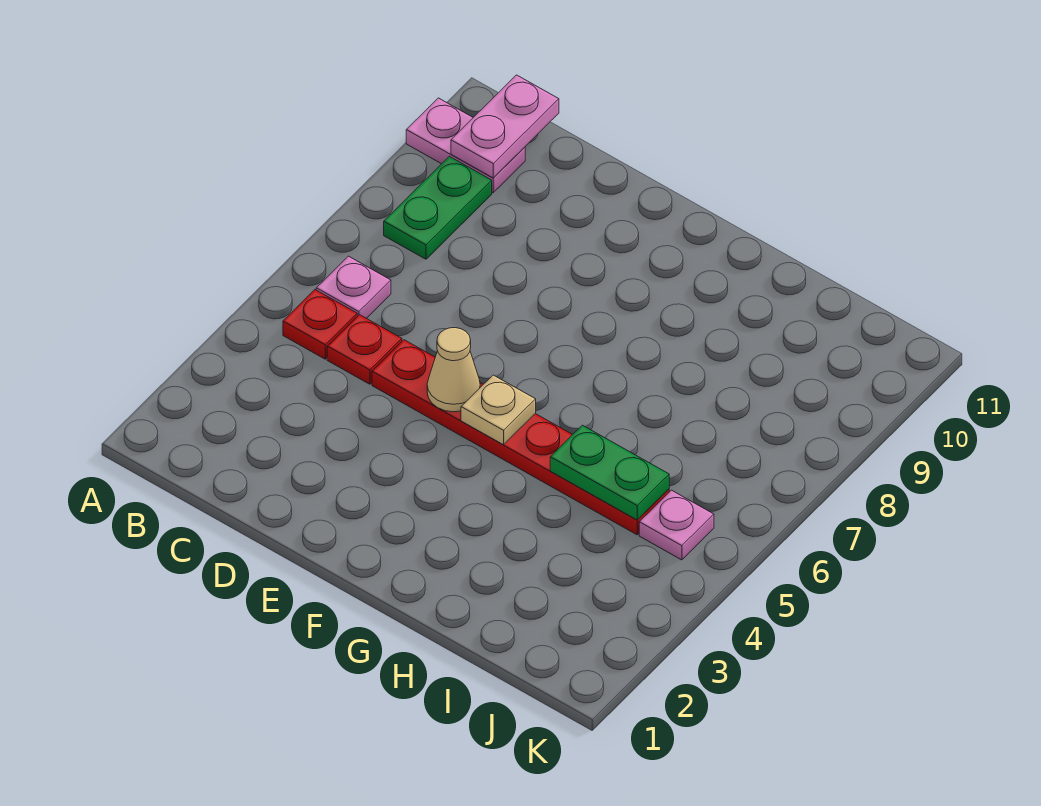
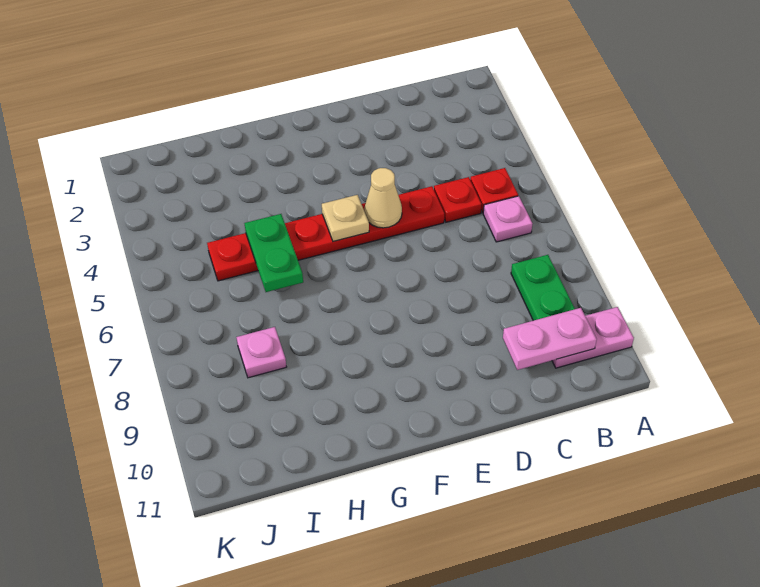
pink 1x2 plate [451,75,559,178] -> pink 1x2 plate turned to [503,308,597,370]
green 1x2 plate [550,425,669,520] -> green 1x2 plate turned to [244,214,303,292]
pink 1x1 plate [639,490,714,560] -> pink 1x1 plate moved to [236,327,286,378]

